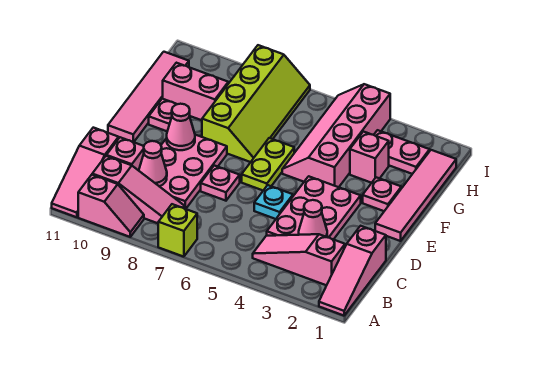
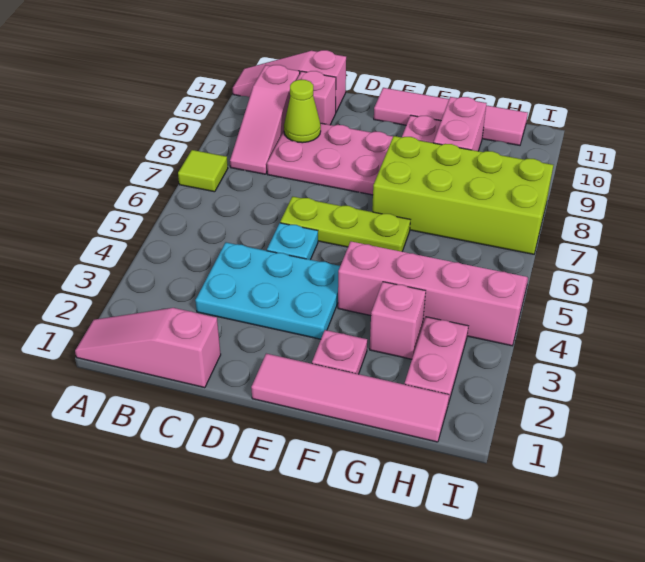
lime 1x1 brick [158,204,197,257] -> lime 1x1 tile [178,150,228,192]
pink 1x2 slope [78,175,144,237] -> none
pink 1x3 slope [253,234,345,285] -> none
pink 2x3 plate [267,176,361,240] -> cyan 2x3 plate [195,242,340,339]
pink 1x1 cone [299,200,327,237] -> none
pink 1x1 cone [139,141,167,186] -> lime 1x1 cone [284,80,321,143]
pink 1x1 plate [201,165,240,201] -> none
lime 1x2 plate [242,138,294,190] -> lime 1x3 plate [280,197,410,252]
pink 1x1 cone [167,104,195,150] -> none
lime 2x4 slope [202,45,310,162] -> lime 2x4 brick [372,136,553,254]

